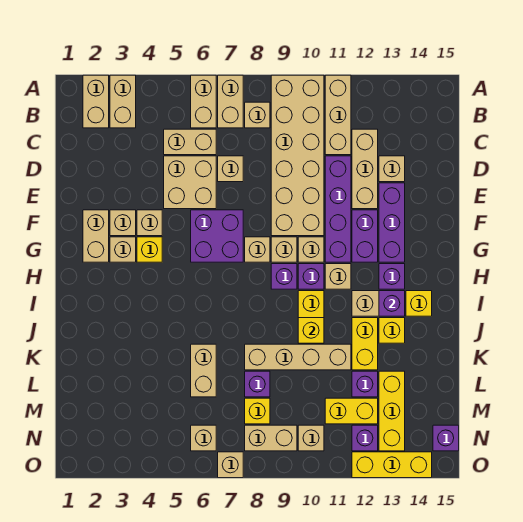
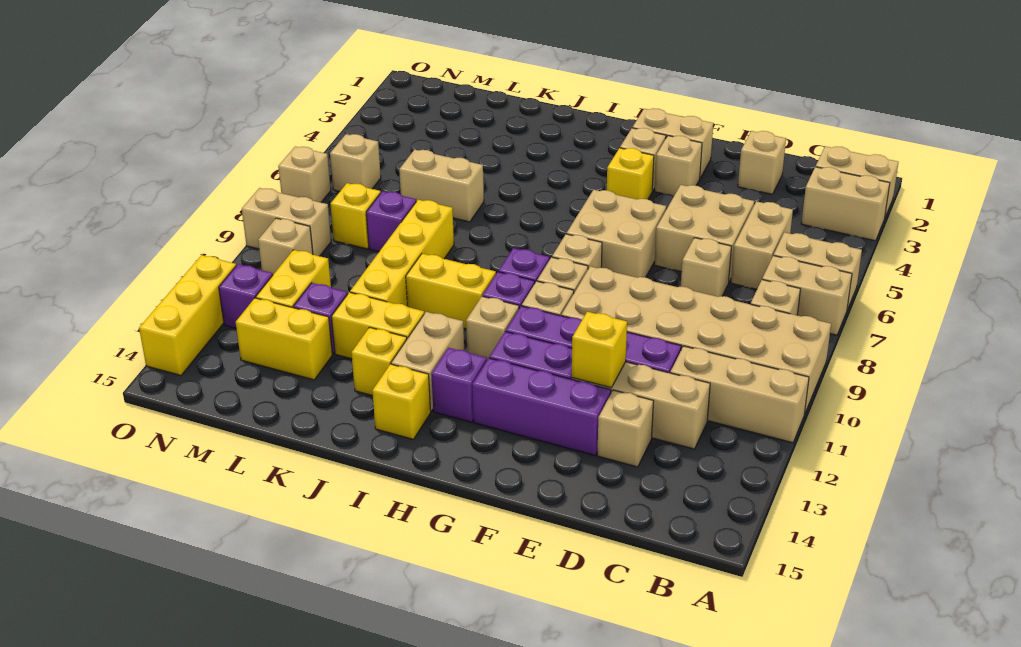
tan 1x1 brick [137,210,162,236] -> tan 1x1 brick moved to [738,131,786,194]
purple 2x2 brick [191,210,243,262] -> tan 2x2 brick [567,190,666,278]
purple 1x1 brick [379,291,405,316] -> none
yellow 1x1 brick [298,318,324,343] -> yellow 1x1 brick moved to [572,312,627,388]
tan 1x4 brick [245,344,351,370] -> yellow 1x4 brick [350,200,454,307]
yellow 1x3 brick [379,371,405,451] -> yellow 1x2 brick [236,298,332,380]
tan 1x2 brick [245,425,297,451] -> tan 1x2 brick turned to [242,188,331,256]
purple 1x1 brick [433,425,459,451] -> none

